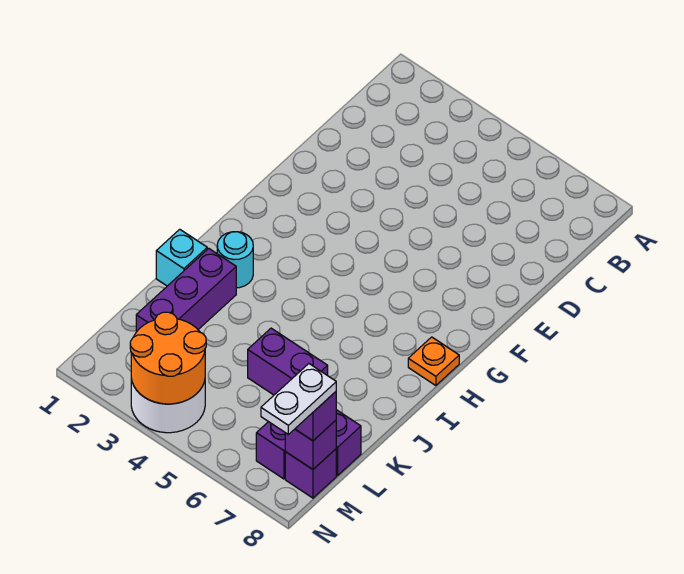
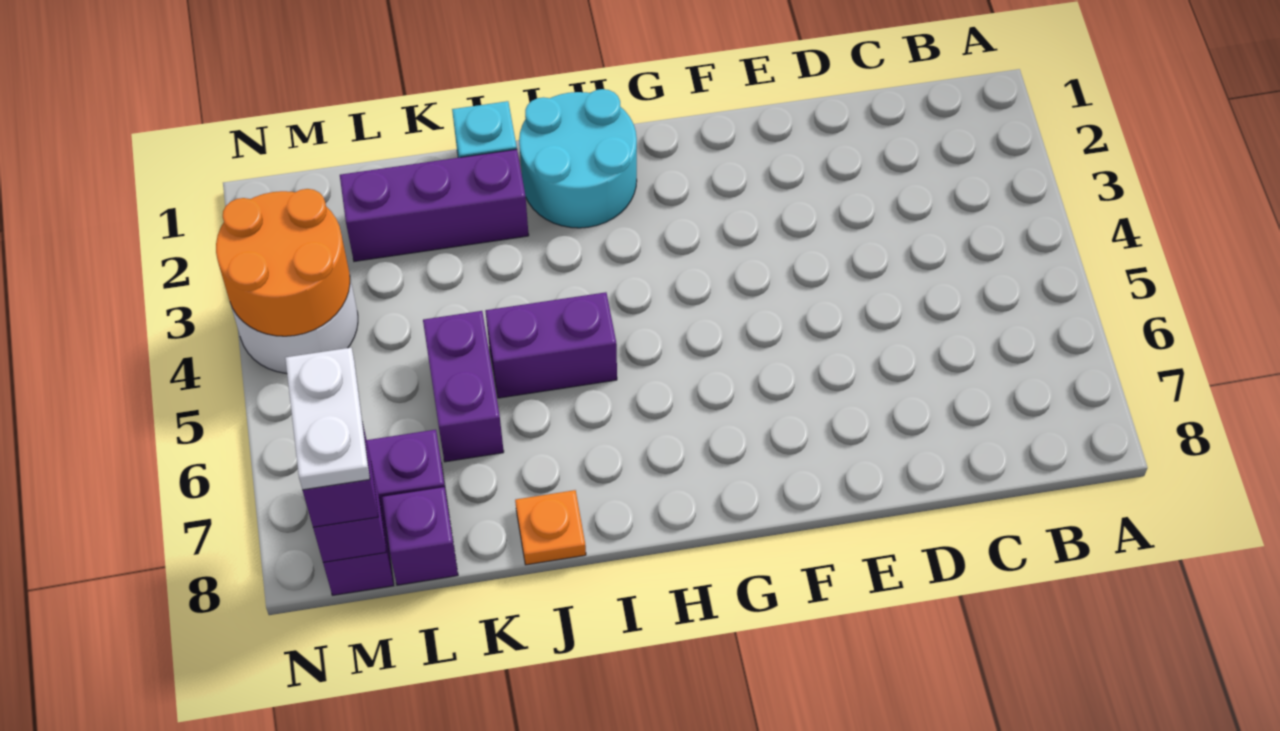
orange 1x1 plate [408,337,459,386] -> orange 1x1 plate moved to [515,490,586,565]
cyan 1x1 round brick [217,232,253,288] -> cyan 2x2 round brick [519,89,637,228]
none -> purple 1x2 brick [485,292,617,398]
white 1x2 plate [261,364,336,434] -> white 1x2 plate turned to [285,348,370,490]

